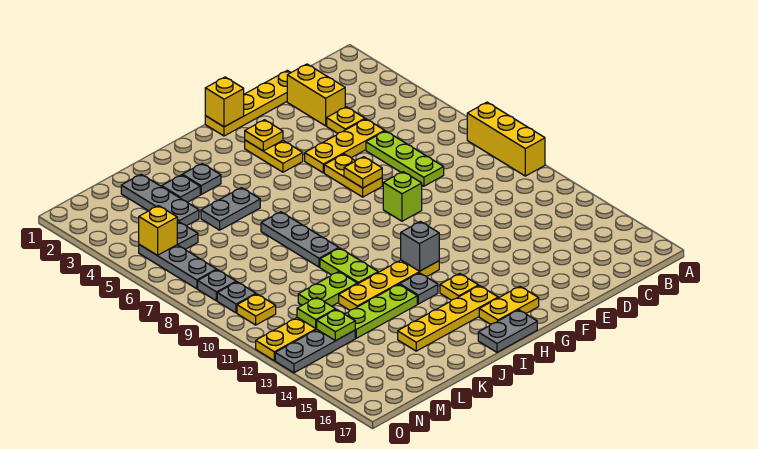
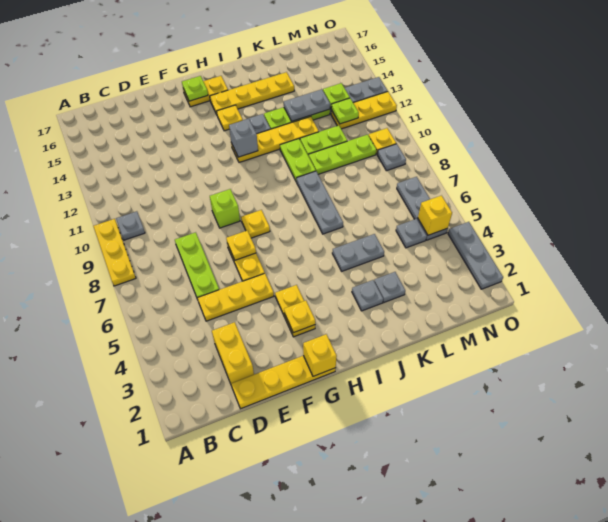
yellow 1x3 brick [467,102,545,176] -> yellow 1x3 plate [93,219,136,286]
yellow 1x1 plate [327,107,365,133] -> yellow 1x1 plate moved to [241,210,270,238]
none -> lime 1x1 plate [182,76,208,101]
grey 1x2 plate [478,310,537,352] -> grey 1x2 plate moved to [284,89,330,121]
none -> lime 1x3 plate [309,135,376,174]
grey 1x3 plate [121,174,199,226] -> grey 1x3 plate moved to [448,222,503,289]
grey 1x1 plate [198,270,236,301] -> grey 1x1 plate moved to [116,211,145,240]

